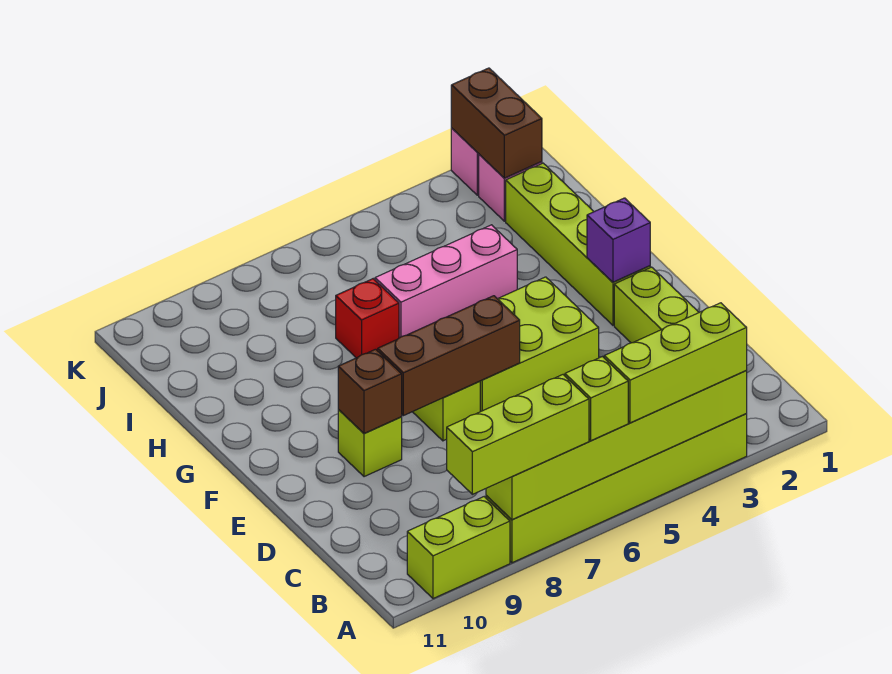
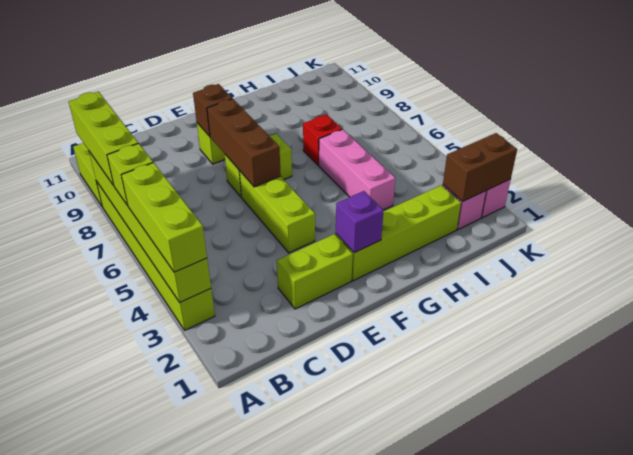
lime 2x3 brick [480,277,599,412] -> lime 1x3 brick [239,171,315,253]

